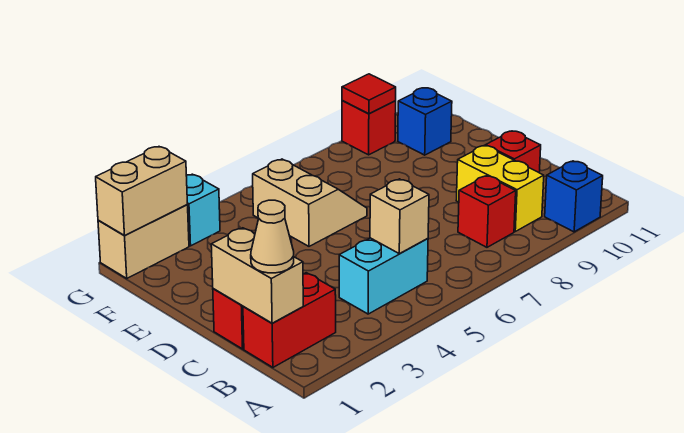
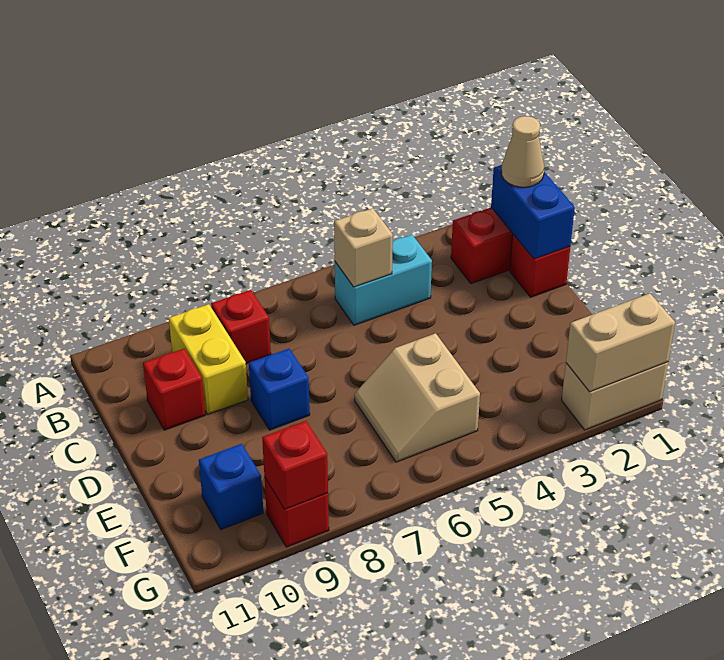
blue 1x1 brick [545,161,603,232] -> blue 1x1 brick moved to [249,349,310,430]
tan 1x2 brick [211,228,303,323] -> blue 1x2 brick [491,165,575,259]
cyan 1x1 brick [186,174,220,246] -> none
red 1x1 tile [342,74,396,114] -> red 1x1 brick [262,421,328,509]

